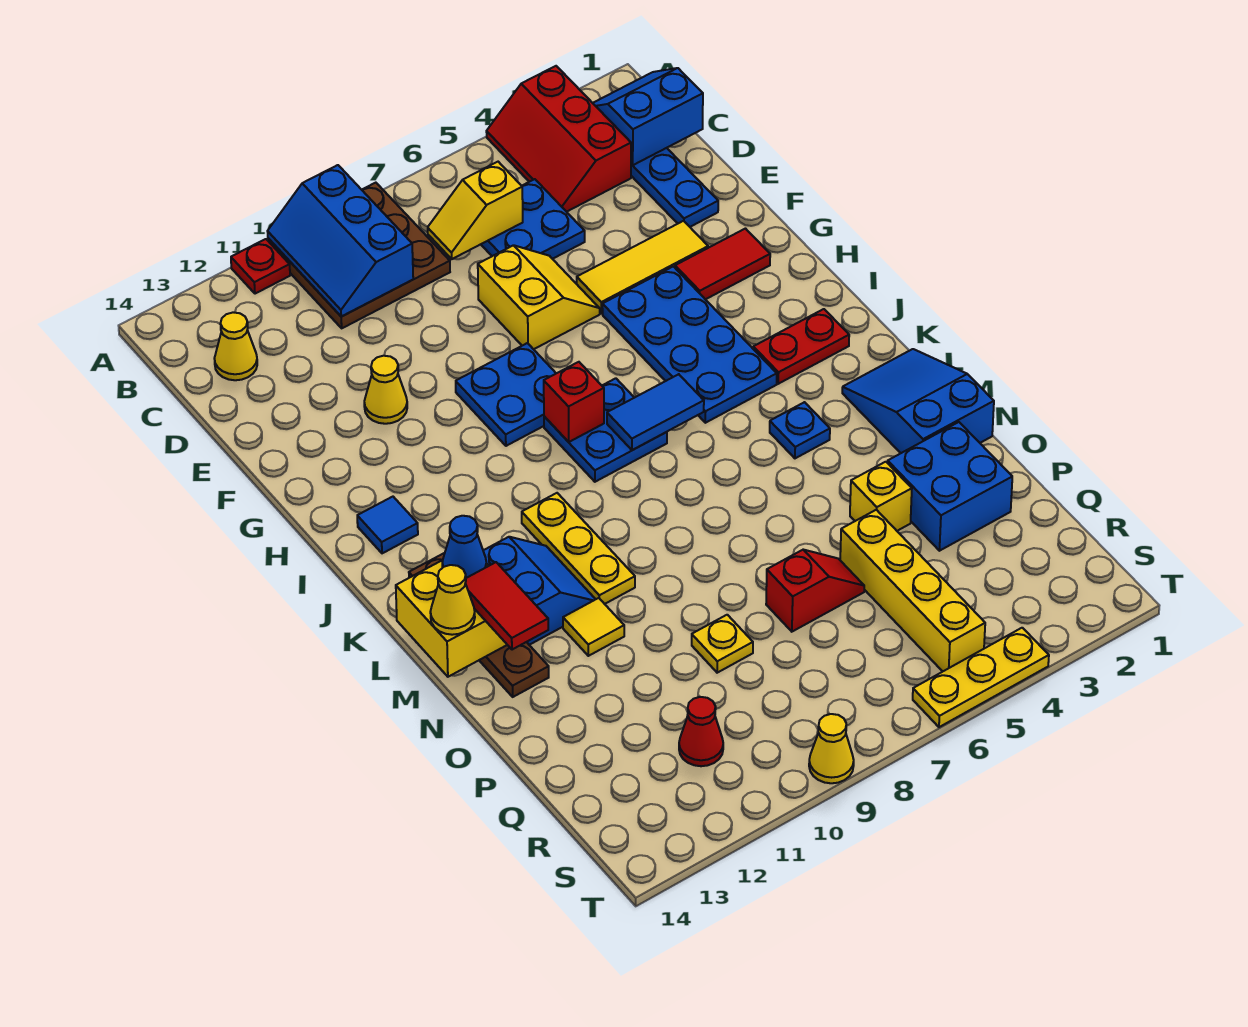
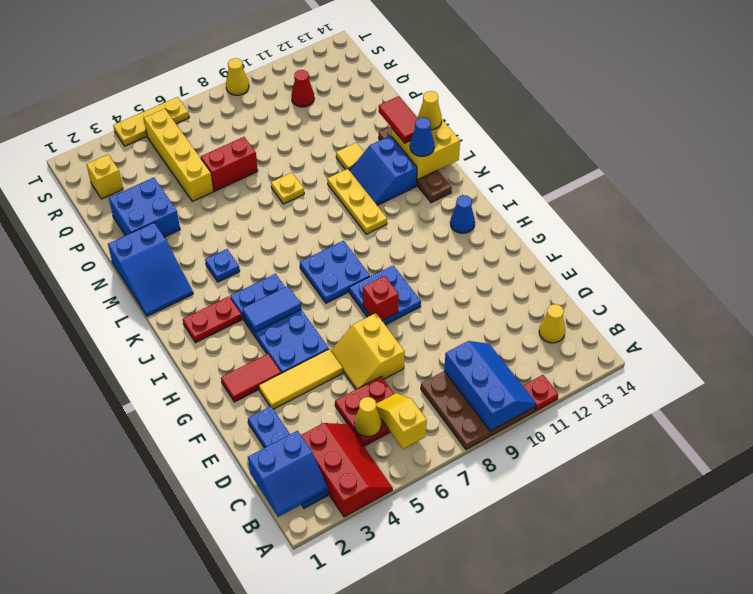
blue 2x2 plate [481,179,585,259] -> red 2x2 plate [335,376,394,446]
yellow 1x2 slope [428,162,523,259] -> yellow 1x2 slope turned to [376,393,427,449]
yellow 1x1 cone [364,356,407,424] -> yellow 1x1 cone moved to [354,397,381,437]
red 1x1 brick [544,362,604,442] -> red 1x1 brick moved to [363,276,399,320]
blue 1x1 tile [357,497,418,553] -> blue 1x1 cone [450,195,475,233]
blue 1x2 tile [607,374,704,450] -> blue 1x2 tile moved to [242,286,301,332]
yellow 1x1 brick [850,462,912,531] -> yellow 1x1 brick moved to [87,155,123,199]
red 1x2 slope [766,550,864,632] -> red 1x2 brick [201,137,258,191]
yellow 1x1 plate [692,615,753,673] -> yellow 1x1 plate moved to [271,173,304,204]

